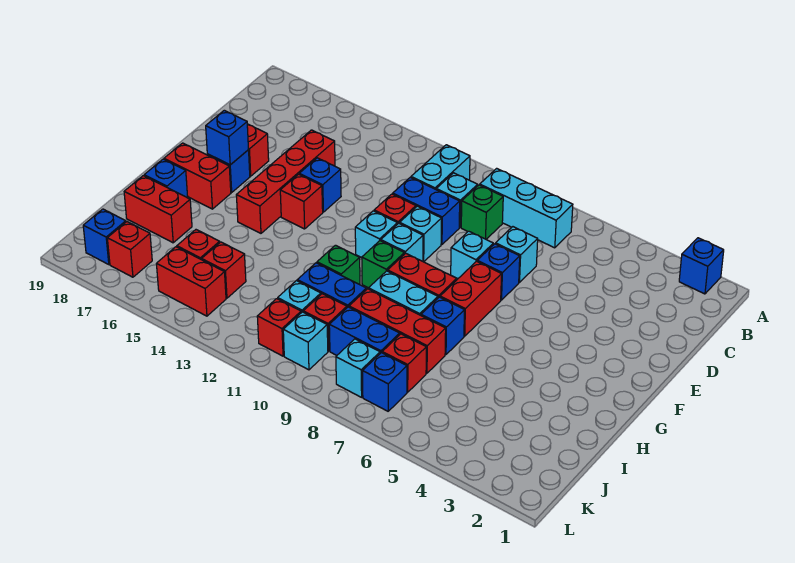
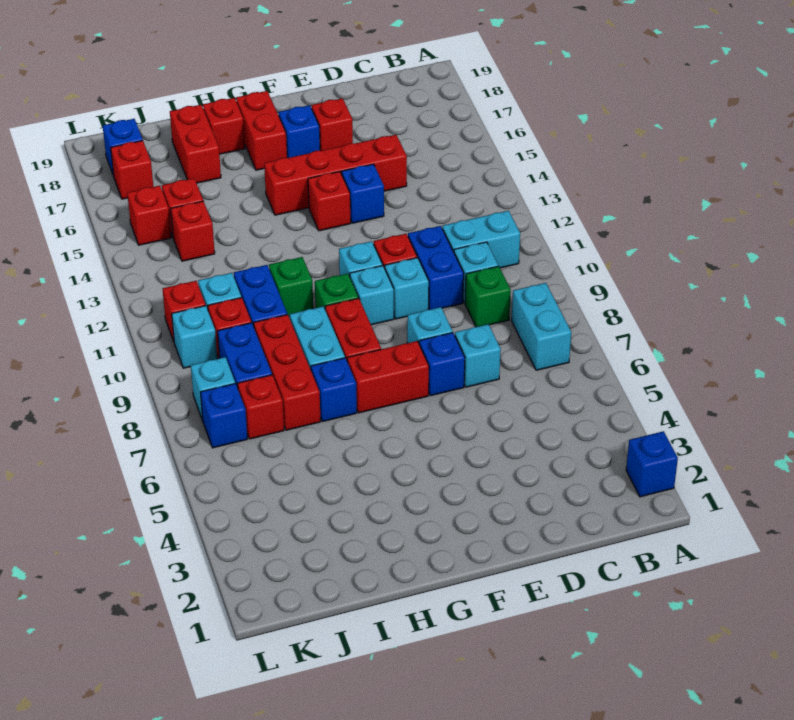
cyan 1x3 brick [480,168,573,248] -> cyan 1x2 brick [512,283,571,370]
blue 1x1 brick [206,110,248,165] -> none
blue 1x1 brick [144,159,188,198] -> red 1x1 brick [203,98,245,154]
red 1x2 brick [156,247,226,316] -> red 1x1 brick [127,186,171,245]

